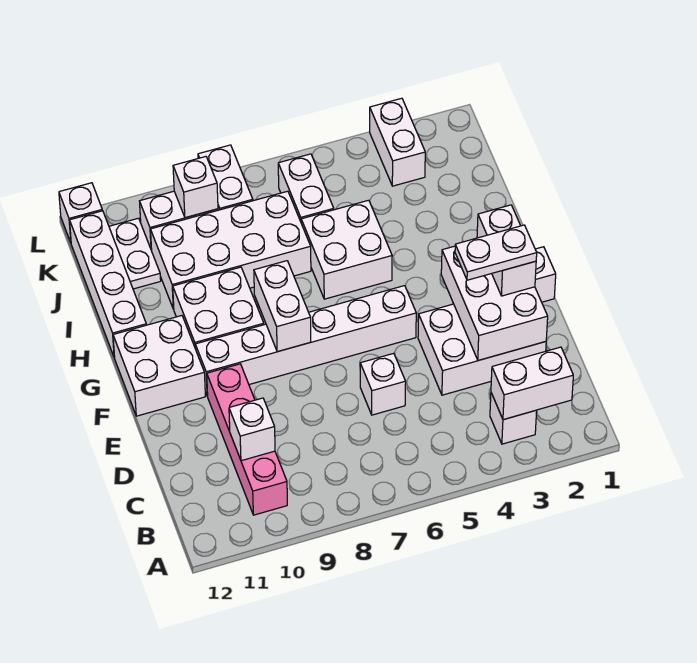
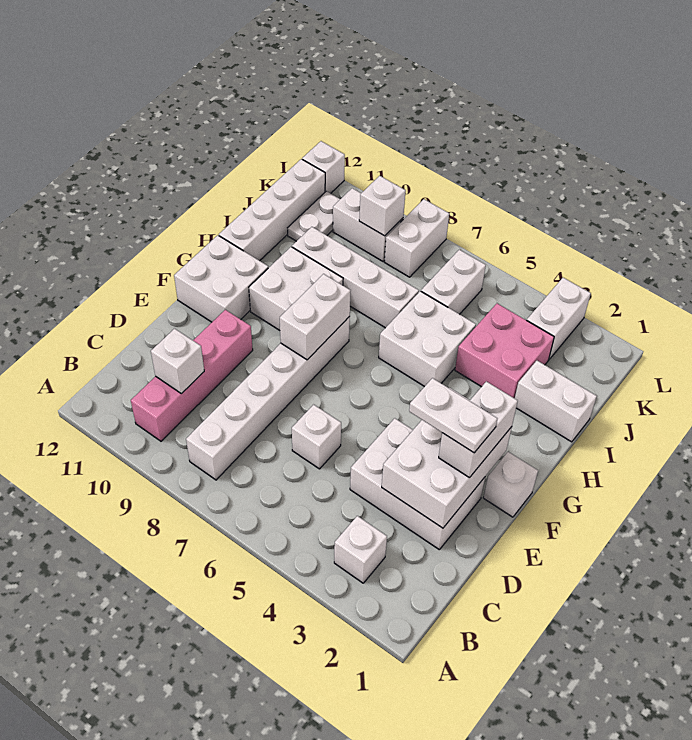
white 1x2 brick [491,347,573,420] -> white 1x2 brick moved to [515,361,597,442]
white 1x6 brick [195,286,416,396] -> white 1x6 brick turned to [186,317,350,480]
none -> pink 2x2 brick [455,303,554,398]
white 2x4 brick [151,191,311,309] -> white 1x4 brick [292,227,419,328]

